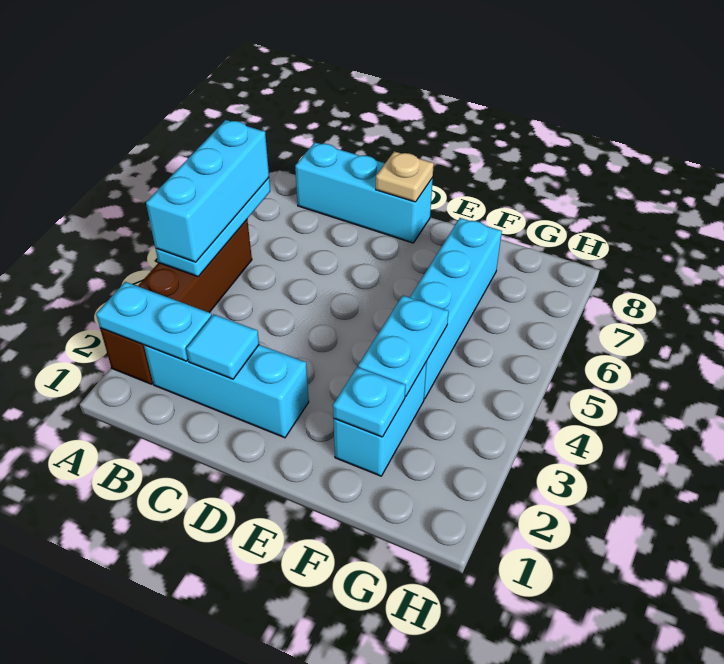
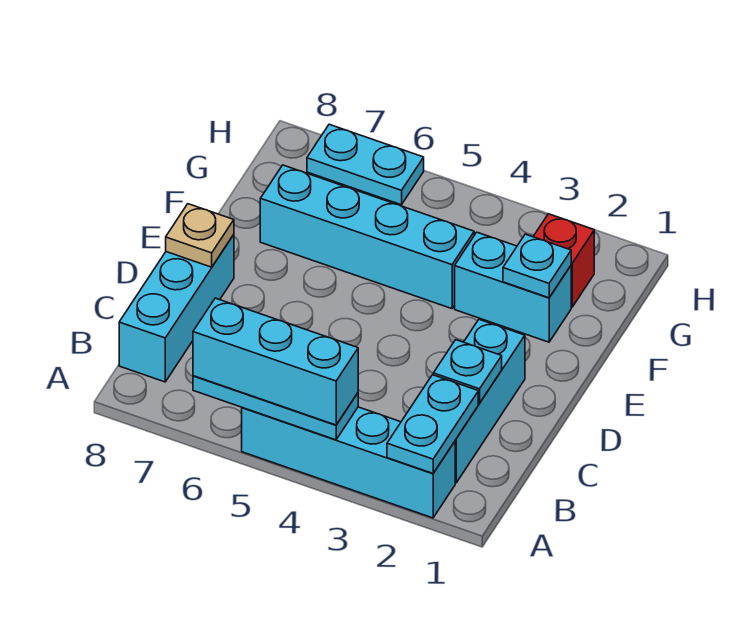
brown 1x4 brick [100,220,252,384] -> cyan 1x4 brick [242,407,455,518]
cyan 1x1 tile [186,314,259,379] -> cyan 1x1 plate [433,340,502,403]
cyan 1x2 plate [358,296,449,396] -> cyan 1x2 plate moved to [307,124,424,205]
none -> red 1x1 brick [533,214,594,307]

